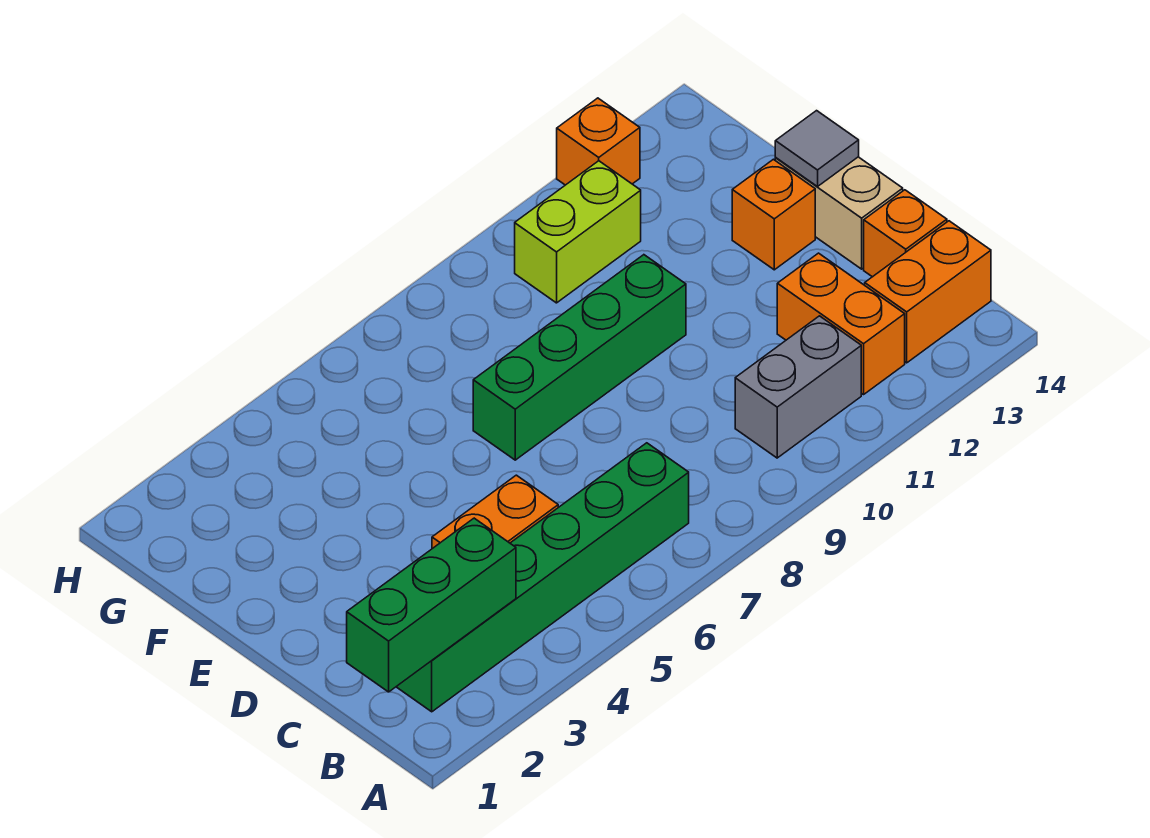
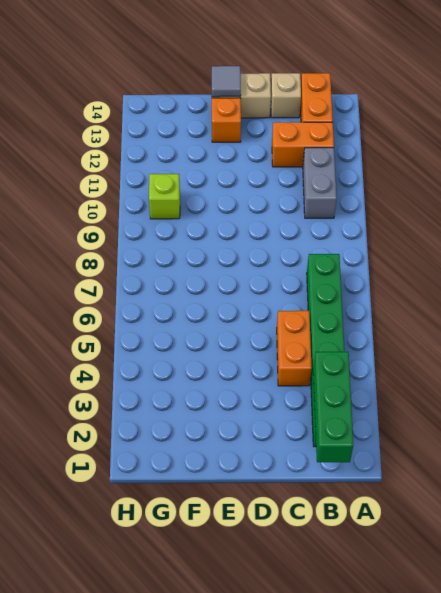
orange 1x1 brick [864,190,947,277] -> tan 1x1 brick [271,73,301,118]
green 1x4 brick [473,255,686,460] -> none
lime 1x2 brick [515,161,641,303] -> lime 1x1 brick [149,174,180,219]
orange 1x1 brick [557,98,640,185] -> none

